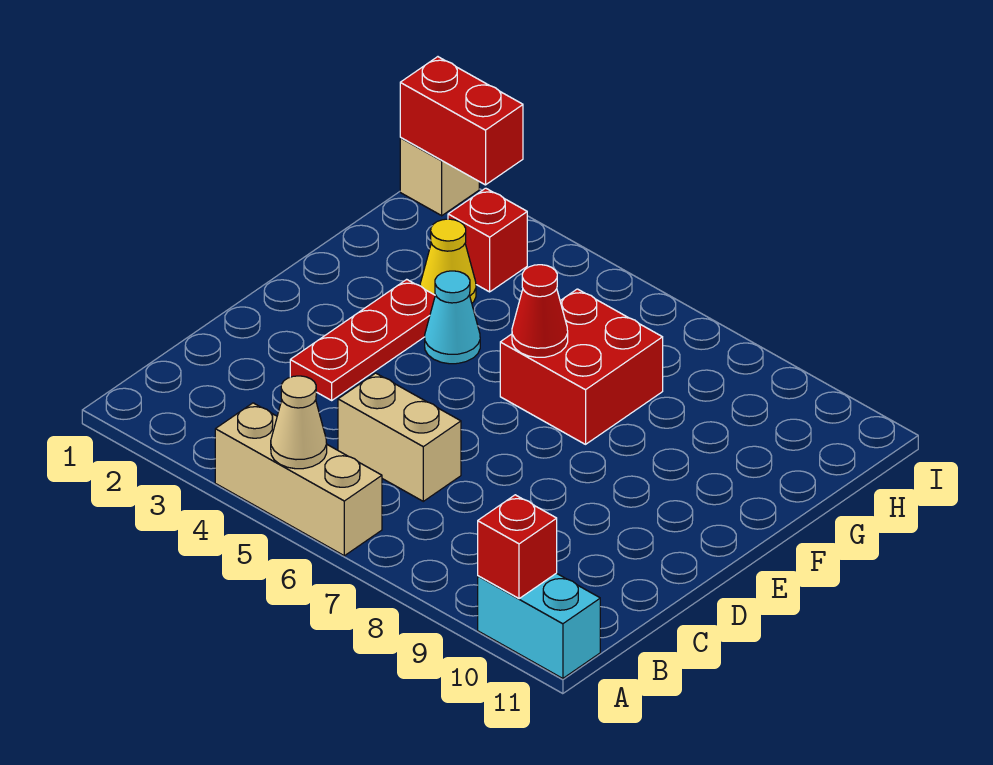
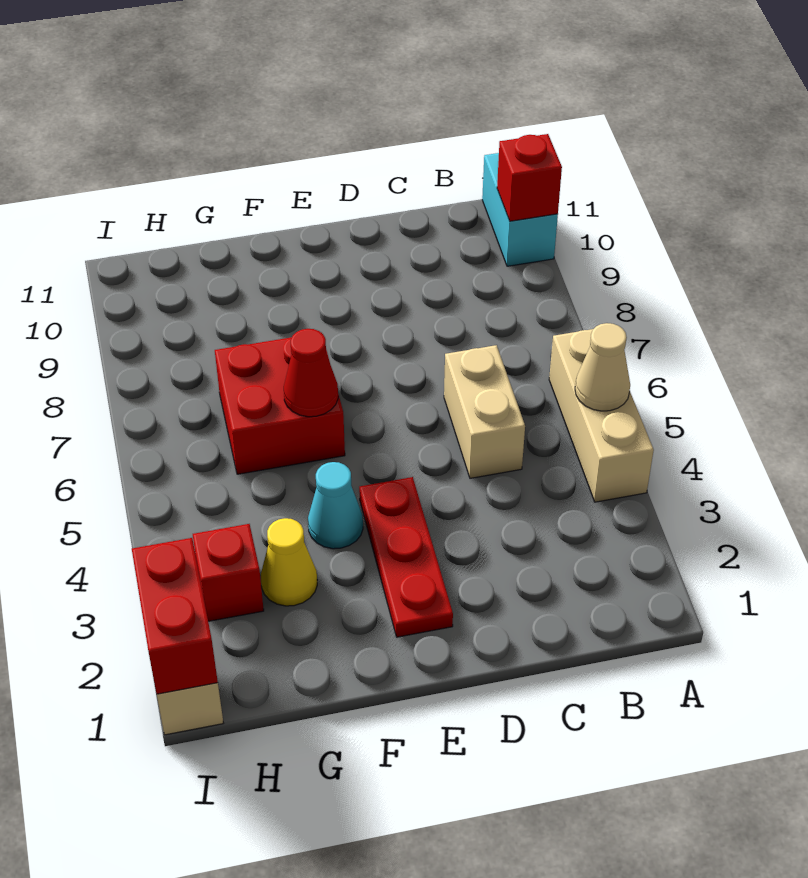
red 1x3 plate [290,279,435,400] -> red 1x3 plate turned to [359,477,453,637]

